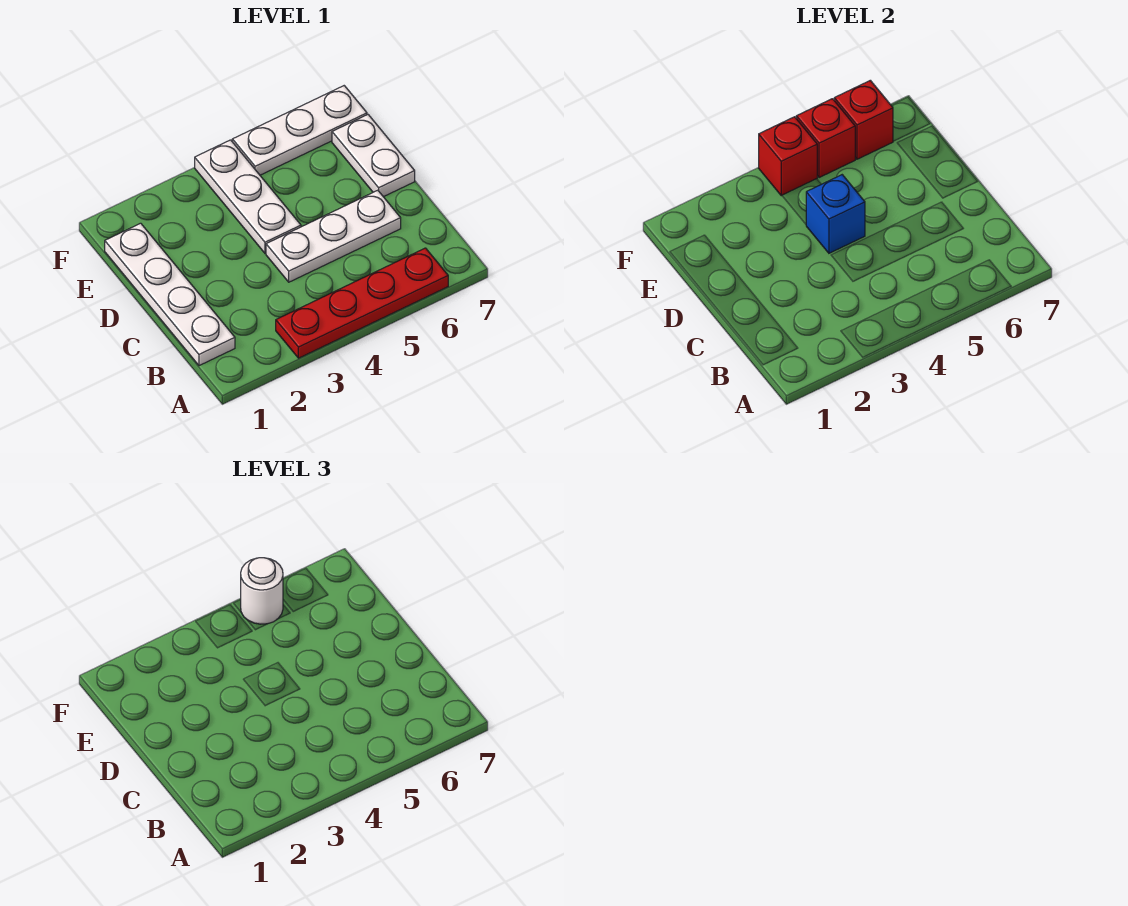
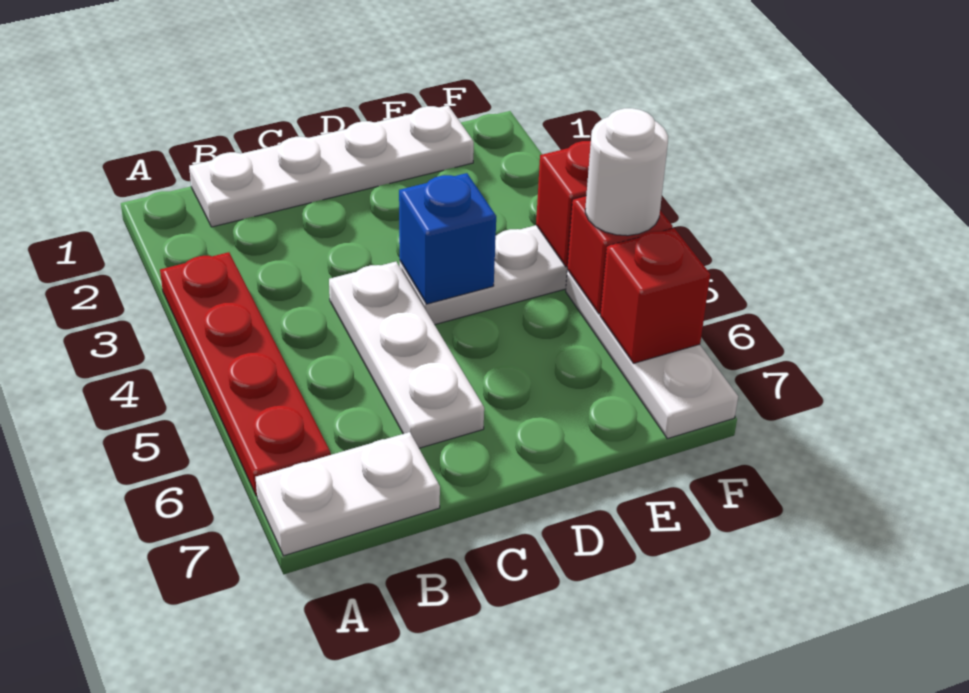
white 1x2 plate [332,115,415,197] -> white 1x2 plate moved to [256,432,440,556]

